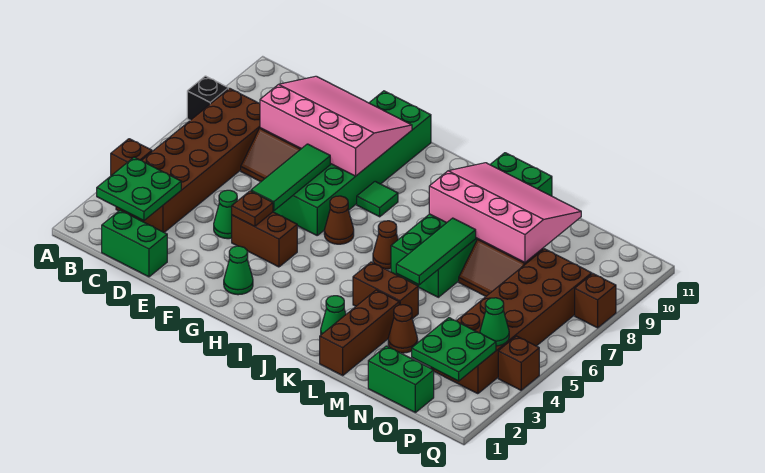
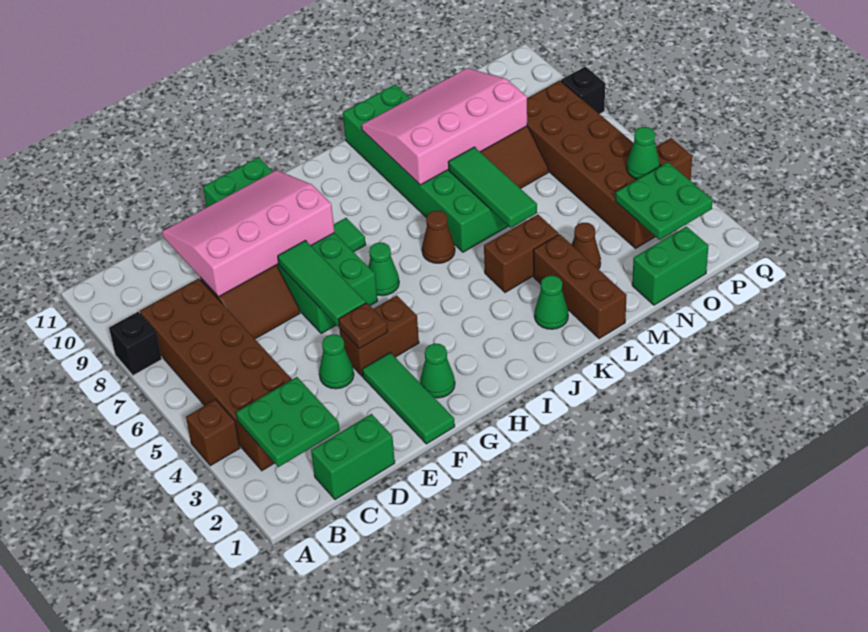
none -> green 1x3 tile [362,353,455,444]
brown 1x1 cone [324,196,354,244] -> green 1x1 cone [368,242,399,296]
brown 1x1 brick [575,274,616,328] -> black 1x1 brick [561,66,605,114]

